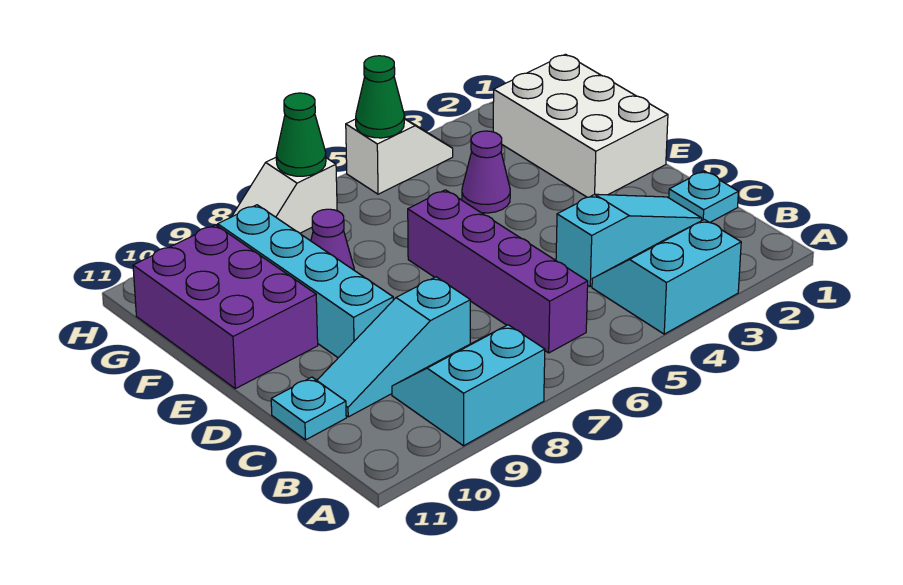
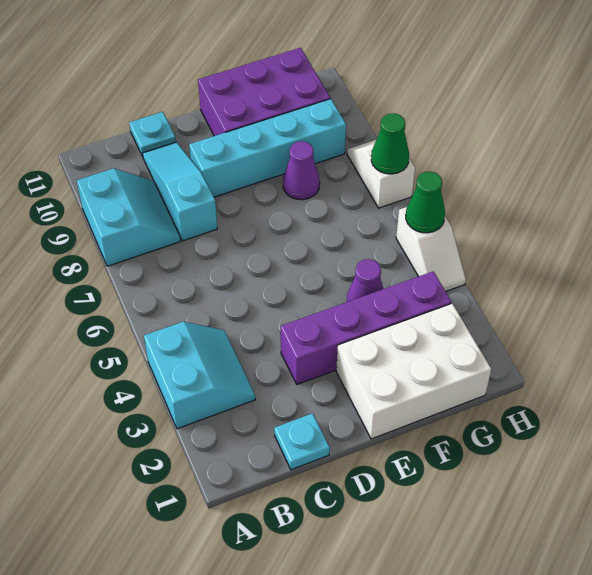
purple 1x4 brick [408,190,588,353] -> purple 1x4 brick moved to [281,271,451,384]
cyan 1x3 slope [556,194,702,287] -> none

